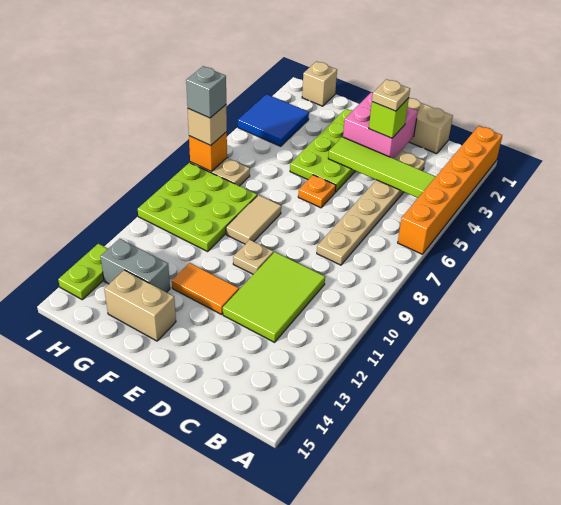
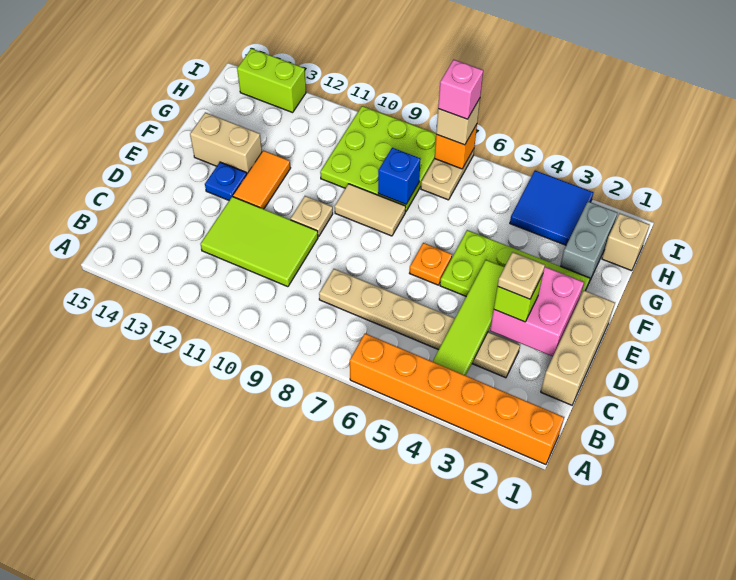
none -> blue 1x1 plate [205,162,247,200]
tan 1x2 brick [104,270,176,341] -> tan 1x2 brick turned to [190,112,262,174]
none -> blue 1x1 brick [378,148,421,204]
grey 1x2 brick [101,239,170,292] -> grey 1x2 brick moved to [560,201,617,282]
grey 1x1 brick [186,66,226,118] -> pink 1x1 brick [438,60,483,119]
lime 1x2 plate [58,244,108,300] -> lime 1x2 brick [237,49,306,113]

